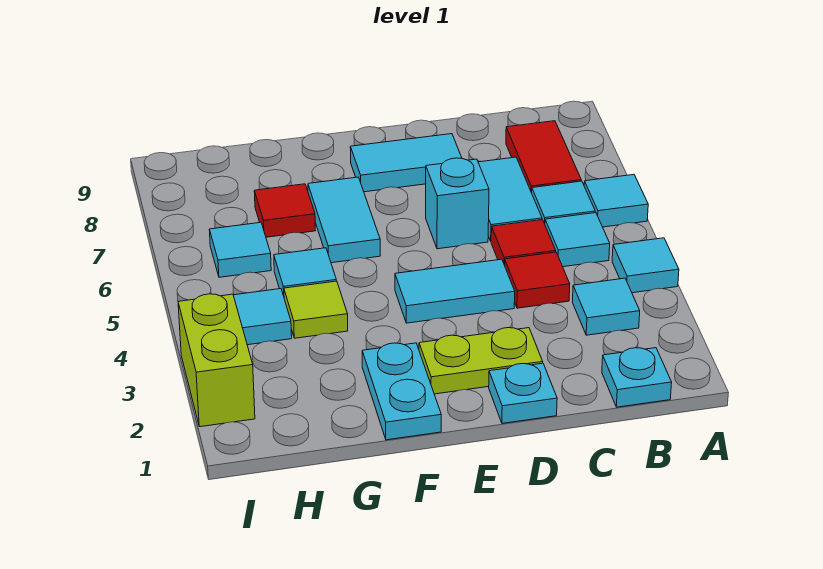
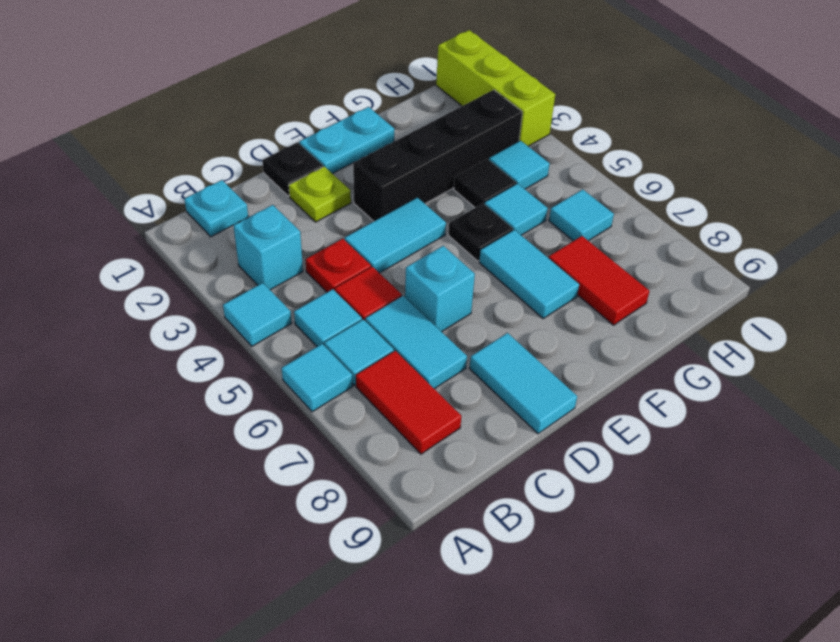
cyan 1x1 tile [572,278,640,335] -> cyan 1x1 brick [233,205,303,290]
red 1x1 tile [505,252,570,308] -> red 1x1 plate [305,239,371,292]
cyan 1x1 plate [489,363,557,423] -> black 1x1 plate [262,142,323,196]
lime 1x2 plate [419,328,543,394] -> lime 1x1 plate [289,167,351,222]
cyan 1x2 tile [350,134,462,192] -> cyan 1x2 tile turned to [470,333,577,434]
none -> black 1x4 brick [353,90,522,221]
cyan 1x2 plate [362,343,441,440] -> cyan 1x2 plate turned to [299,107,394,174]
none -> black 1x1 plate [448,203,513,261]
lime 1x1 tile [284,281,348,338] -> black 1x1 tile [454,159,516,208]
red 1x1 tile [254,184,316,237] -> red 1x2 tile [549,236,649,325]
lime 1x2 brick [178,294,255,427] -> lime 1x3 brick [436,30,555,146]

